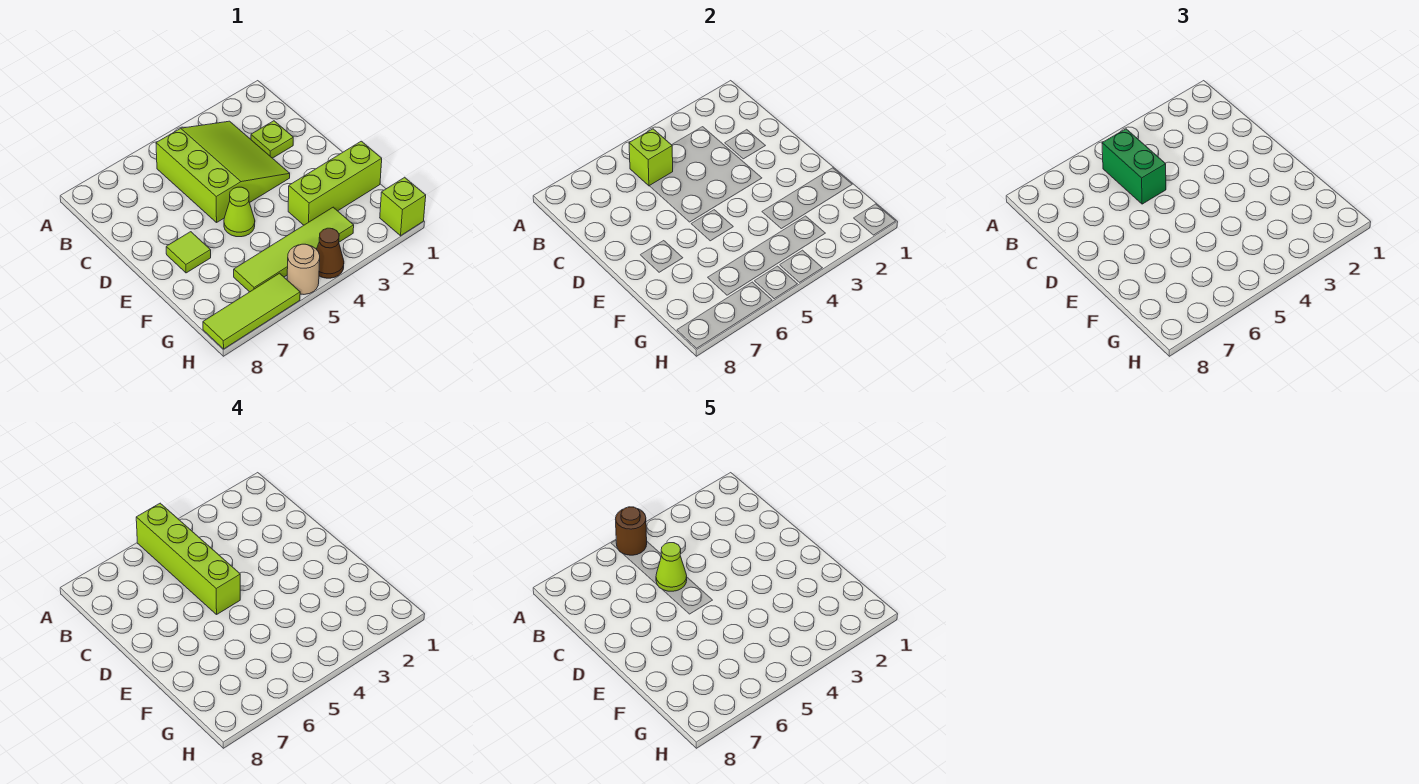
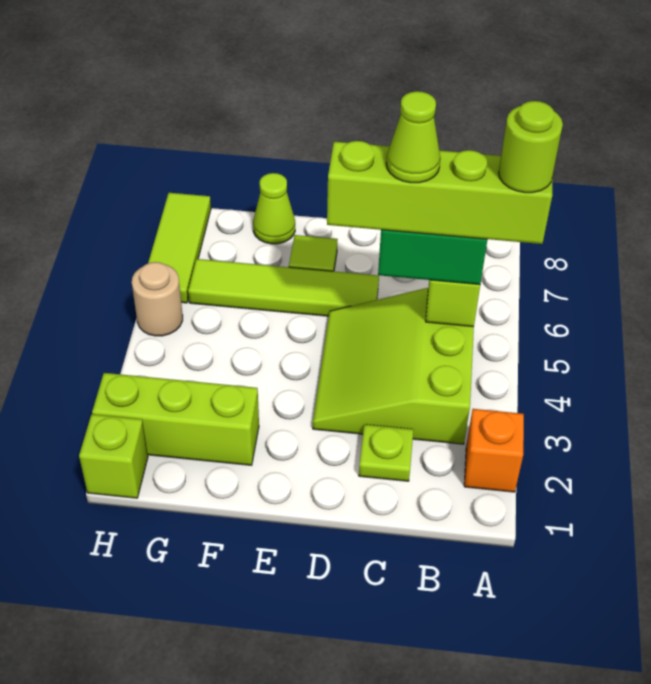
none -> orange 1x1 brick [464,409,524,492]
brown 1x1 round brick [616,507,647,555] -> lime 1x1 round brick [499,101,563,193]
lime 3x3 slope [156,121,290,222] -> lime 3x3 slope turned to [313,288,474,444]
lime 1x1 cone [224,187,255,237] -> lime 1x1 cone moved to [253,173,295,244]
lime 1x3 brick [288,141,382,225] -> lime 1x3 brick turned to [92,373,259,465]
lime 1x4 tile [234,207,354,292] -> lime 1x4 tile turned to [188,259,379,316]
brown 1x1 cone [317,228,344,278] -> none

